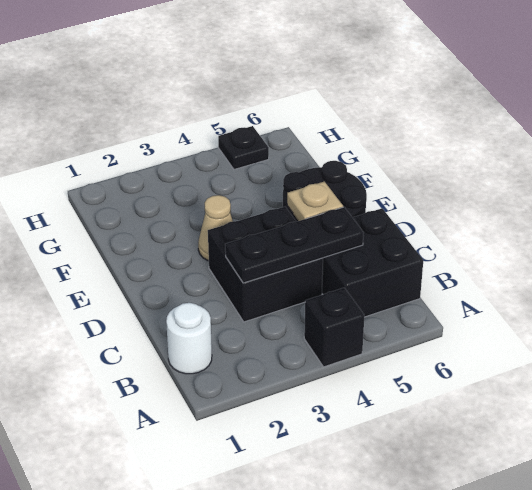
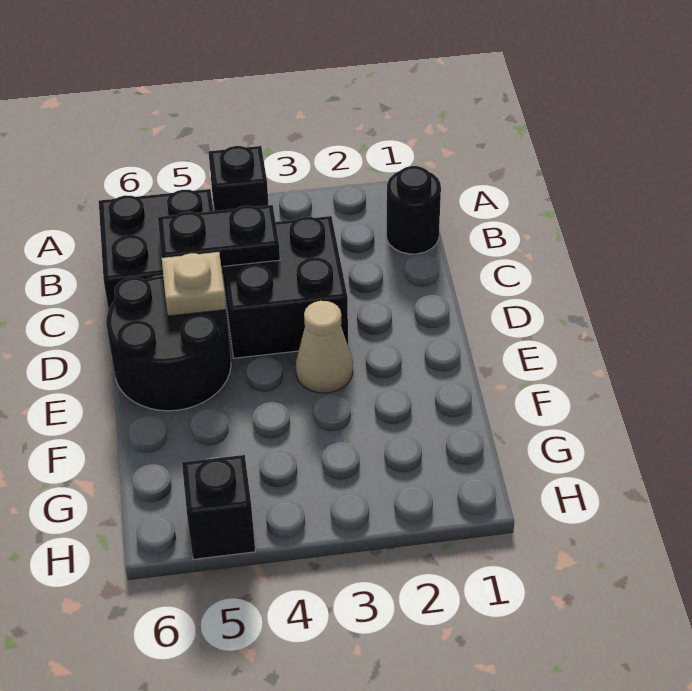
white 1x1 round brick [166,303,212,374] -> black 1x1 round brick [387,166,441,254]
black 1x3 plate [225,207,364,283] -> black 1x2 plate [158,205,280,267]
black 1x1 plate [218,126,269,170] -> black 1x1 brick [182,455,255,559]

